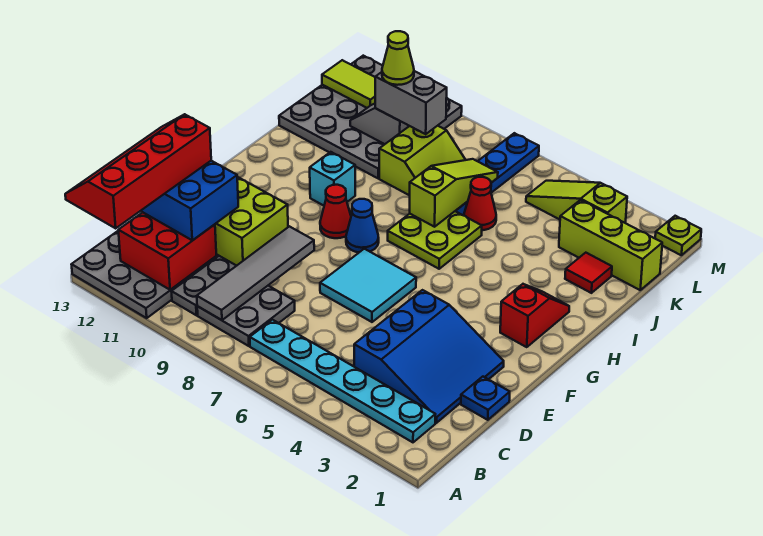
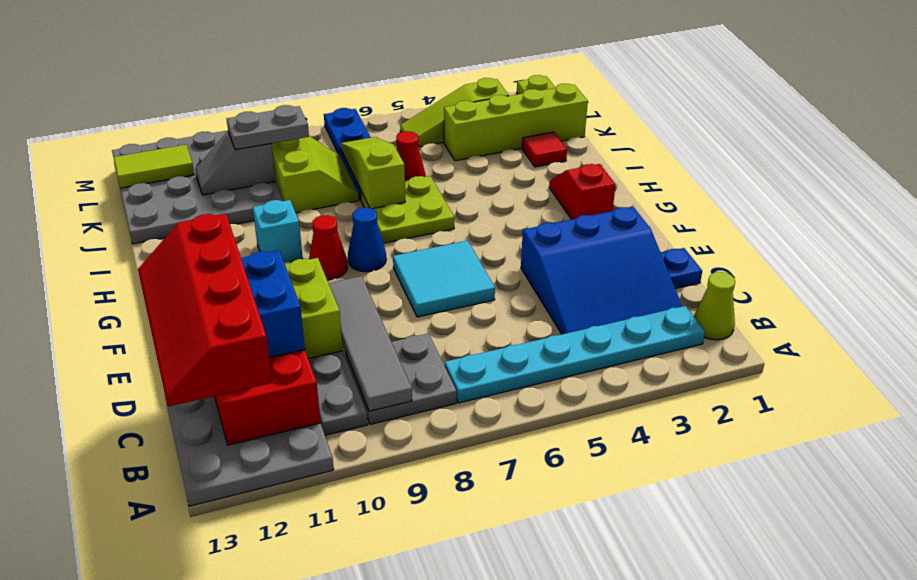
blue 3x3 slope [354,290,504,423] -> blue 3x3 slope turned to [521,207,682,334]
lime 1x3 brick [559,200,662,290] -> lime 1x4 brick [444,84,588,161]
grey 1x2 brick [375,71,447,134] -> grey 1x2 plate [227,105,309,150]
lime 1x1 cone [382,31,414,85] -> lime 1x1 cone moved to [694,272,735,340]

